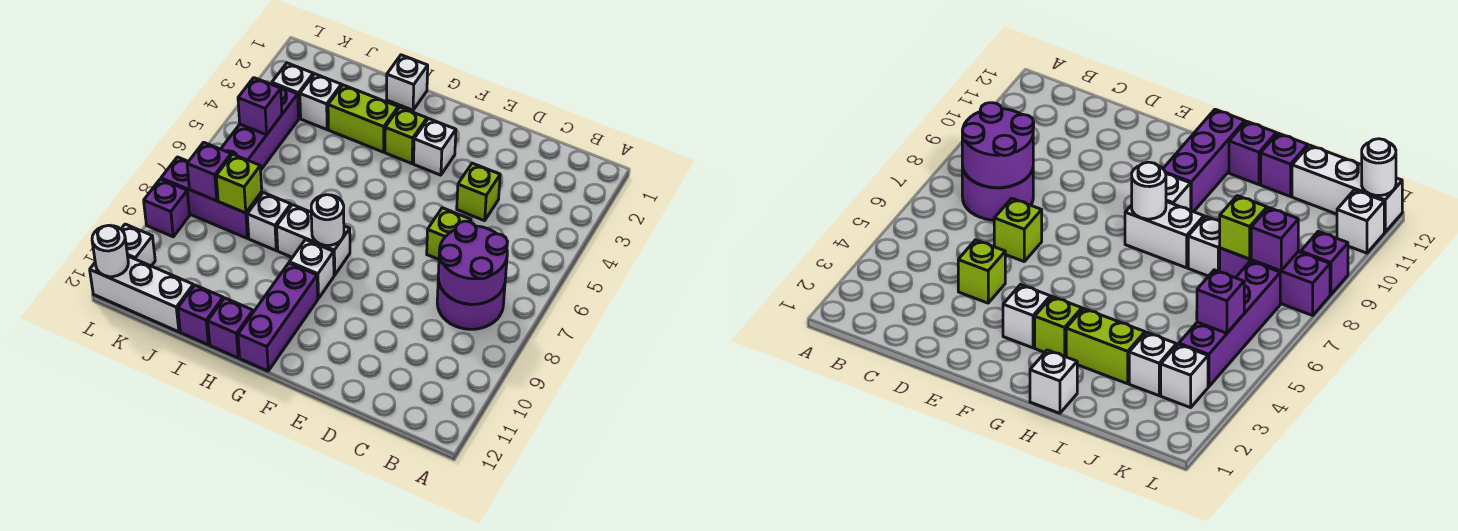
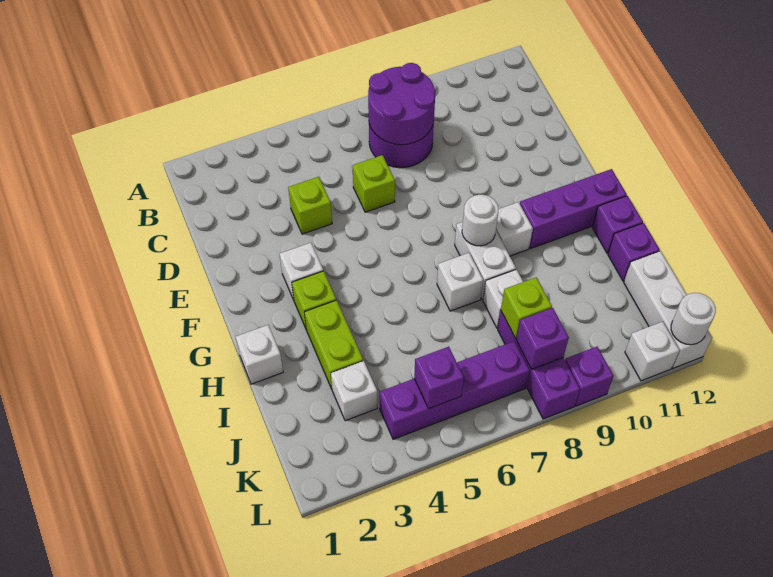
white 1x1 brick [272,63,313,118] -> white 1x1 brick moved to [437,253,483,311]

